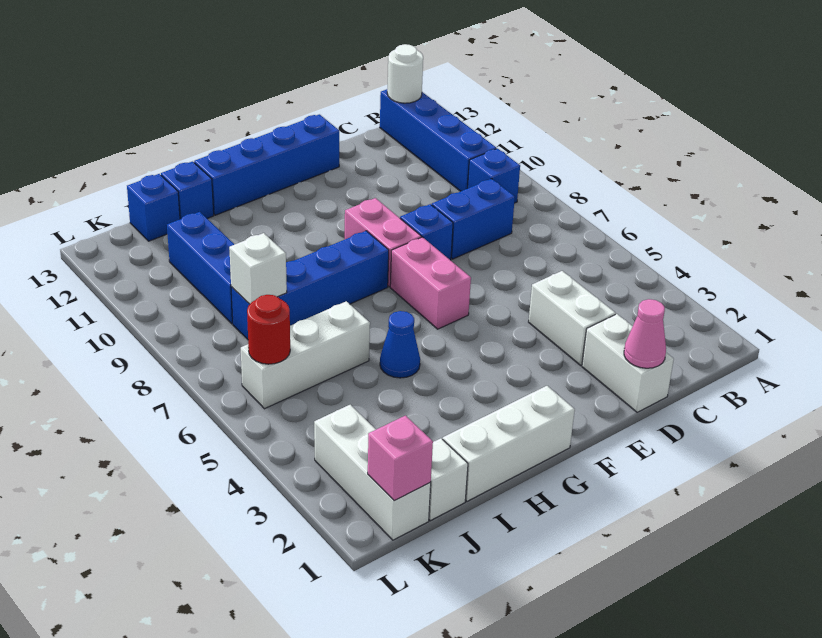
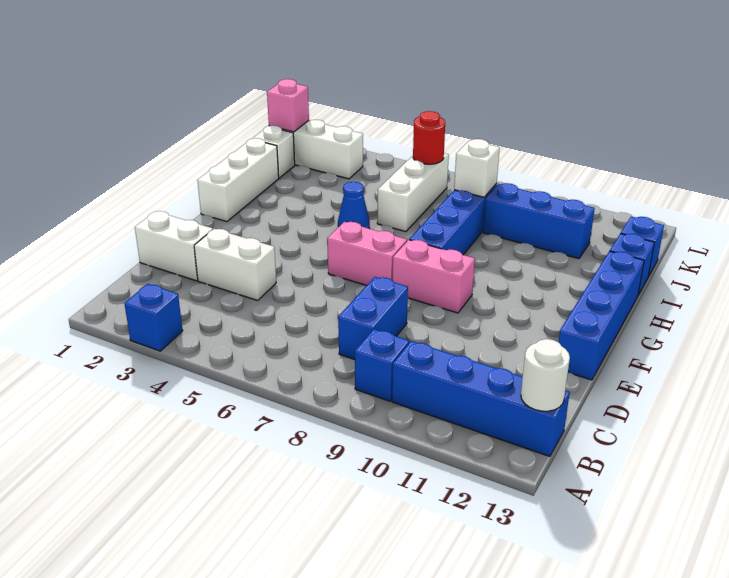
pink 1x1 cone [624,299,666,368] -> none
blue 1x1 brick [400,204,453,260] -> blue 1x1 brick moved to [124,284,183,351]

